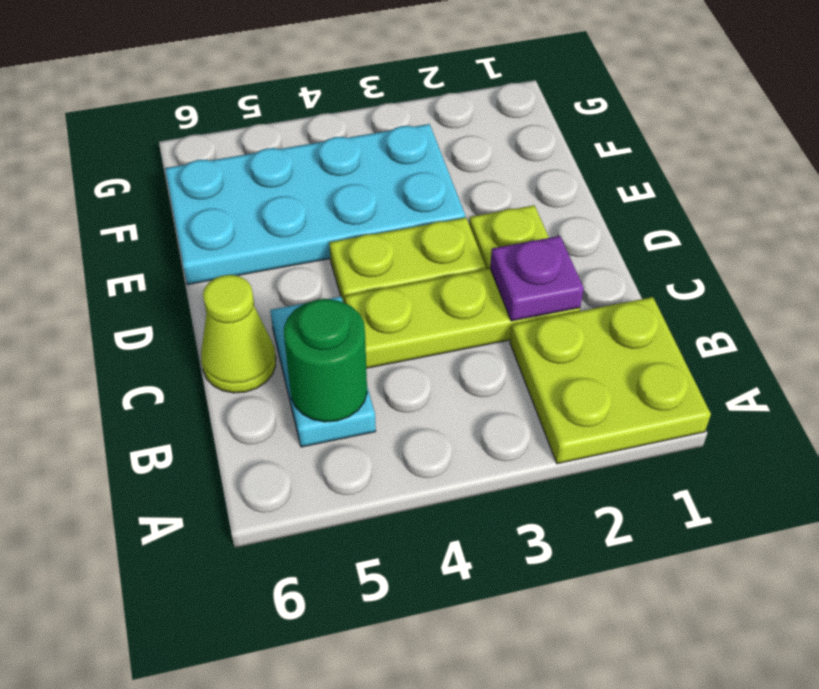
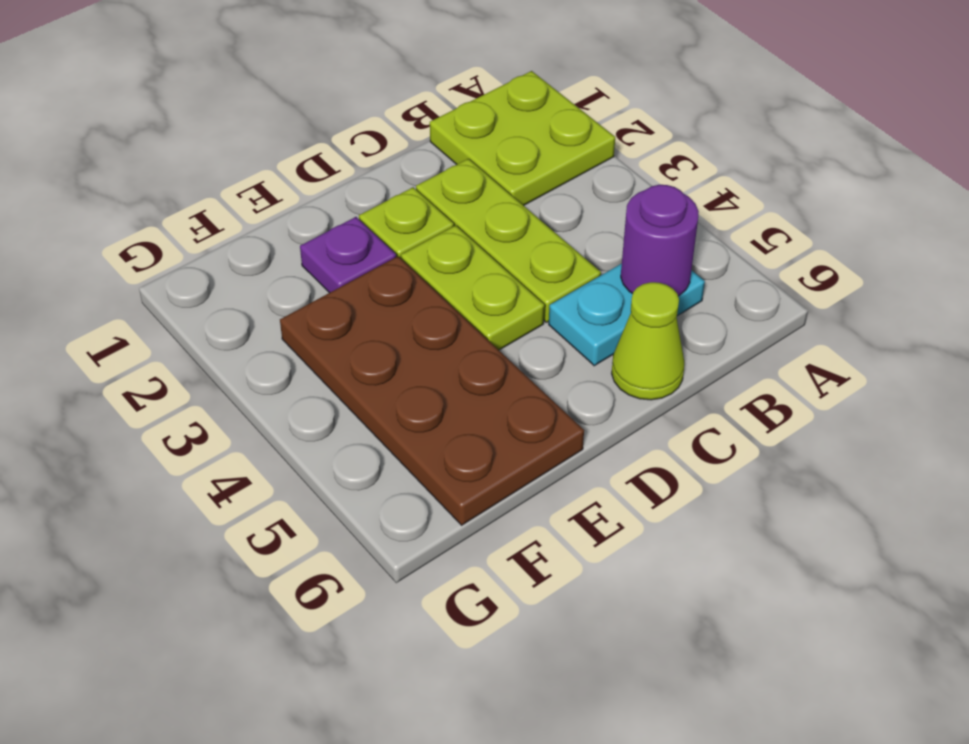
green 1x1 round brick [284,299,367,422] -> purple 1x1 round brick [621,185,699,296]
purple 1x1 plate [490,236,584,321] -> purple 1x1 plate moved to [300,217,396,293]
cyan 2x4 plate [165,124,465,285] -> brown 2x4 plate [280,256,584,525]

